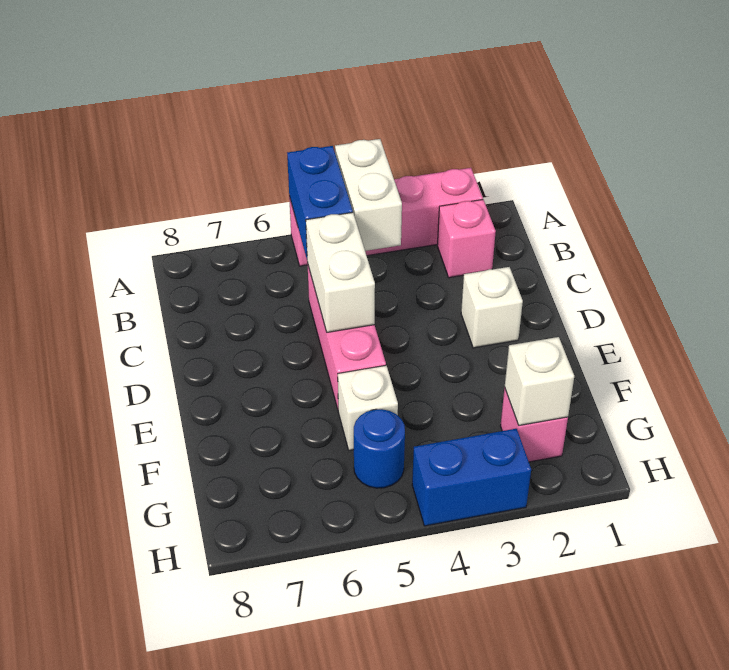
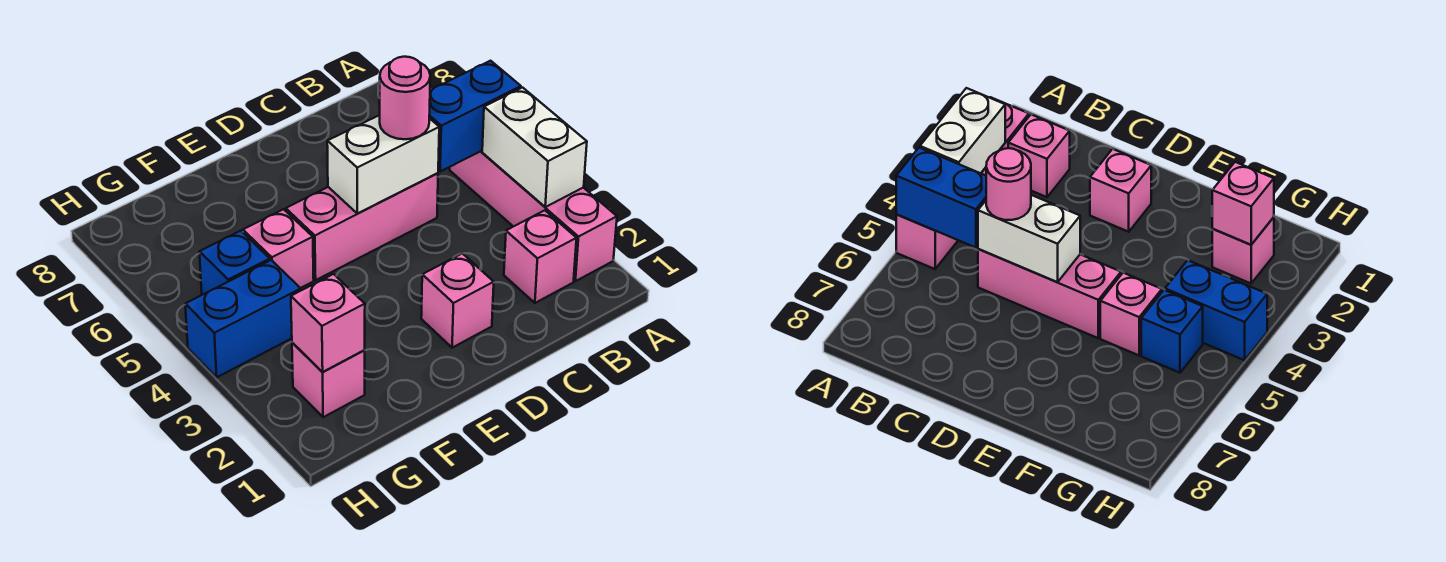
white 1x2 brick [335,139,402,251] -> white 1x2 brick turned to [482,88,587,207]
none -> pink 1x1 round brick [380,57,430,139]
white 1x1 brick [461,267,523,348] -> pink 1x1 brick [421,253,494,348]
white 1x1 brick [338,365,398,450] -> pink 1x1 brick [243,209,314,288]
white 1x1 brick [505,337,574,426] -> pink 1x1 brick [291,274,365,372]
blue 1x1 round brick [354,409,405,488] -> blue 1x1 brick [200,231,270,295]
blue 1x2 brick [412,429,531,526] -> blue 1x2 brick turned to [185,260,301,377]

